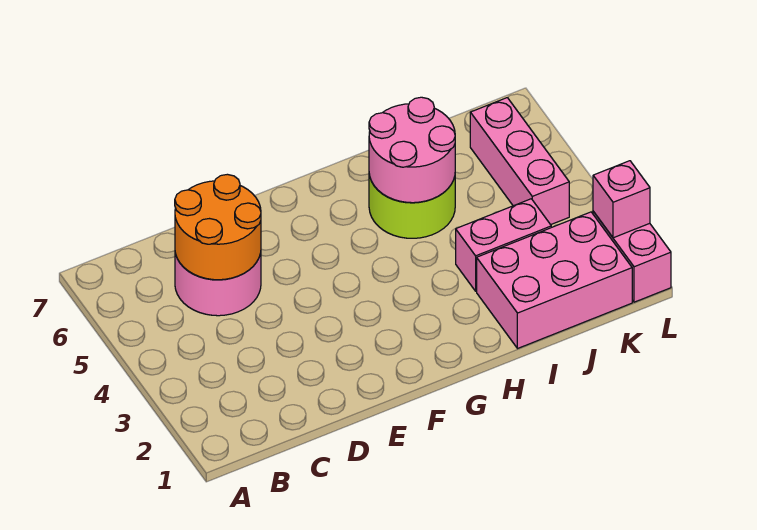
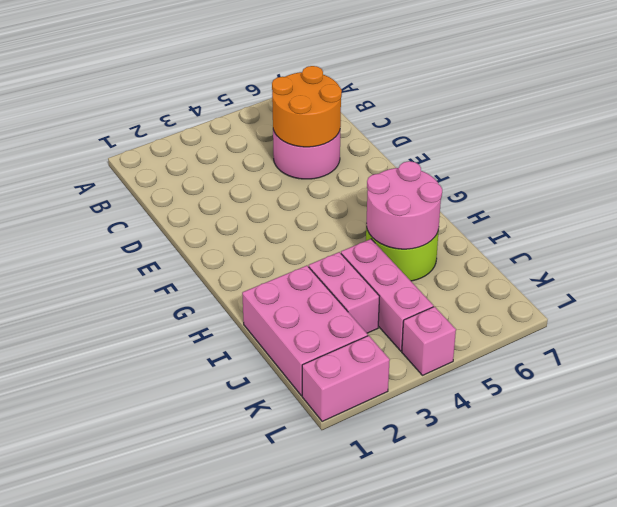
pink 1x3 brick [470,98,569,225] -> pink 1x3 brick turned to [341,239,434,351]
pink 1x1 brick [593,161,650,238] -> pink 1x1 brick moved to [402,306,456,375]

